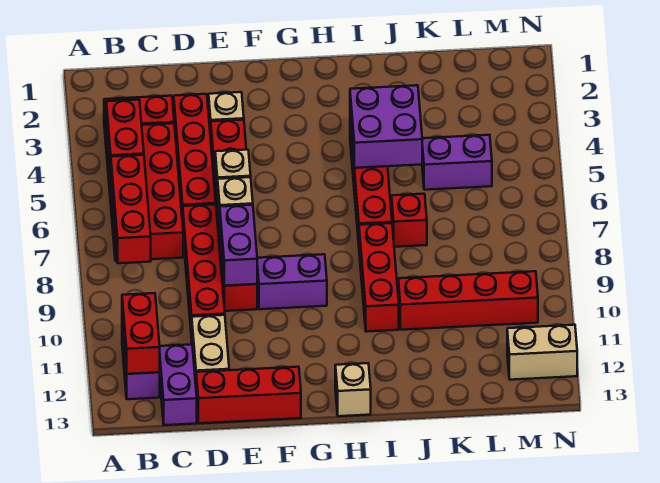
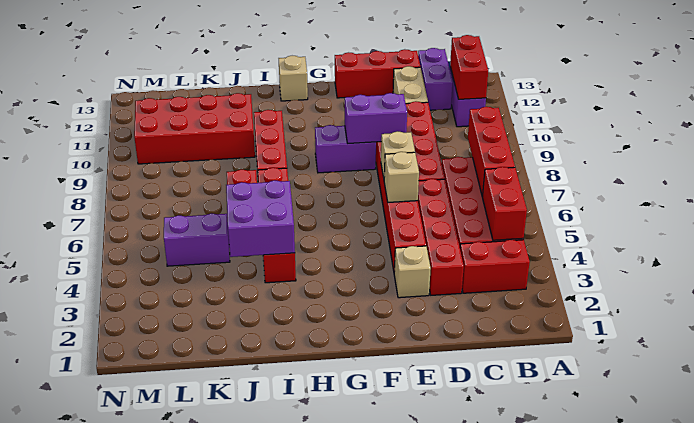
purple 1x2 brick [220,205,257,286] -> purple 1x2 brick turned to [345,93,407,144]
red 1x4 brick [398,271,538,330] -> red 2x4 brick [134,93,255,164]
tan 1x2 brick [507,325,577,380] -> none

